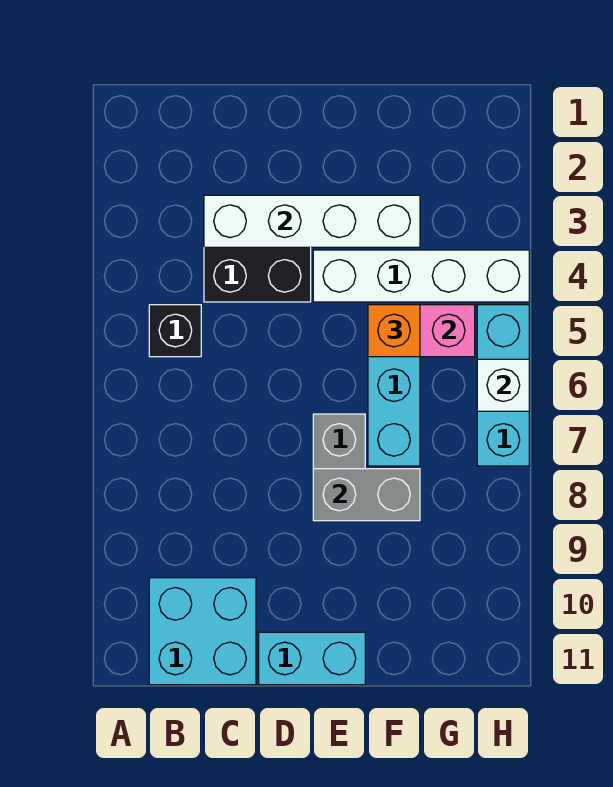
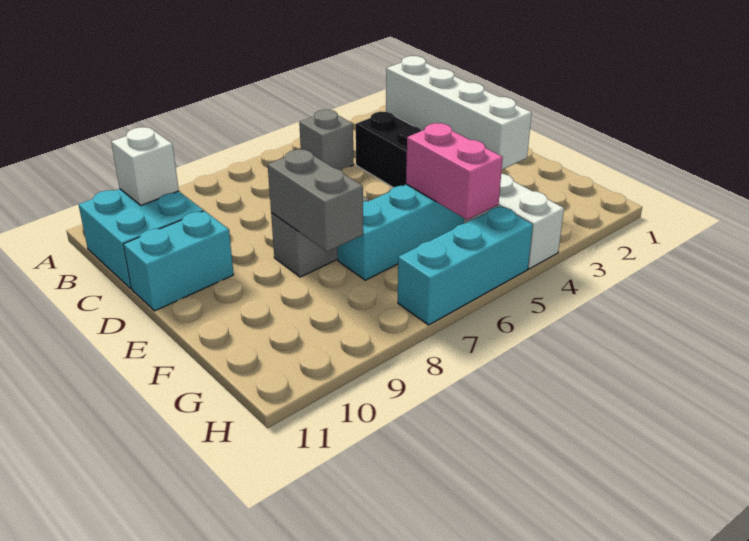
black 1x1 brick [149,305,201,357] -> grey 1x1 brick [299,110,354,170]
cyan 1x2 brick [259,632,365,685] -> cyan 1x2 brick turned to [123,211,234,311]
orange 1x1 brick [368,305,420,357] -> none
white 1x1 brick [477,359,529,411] -> white 1x1 brick moved to [111,127,179,205]

